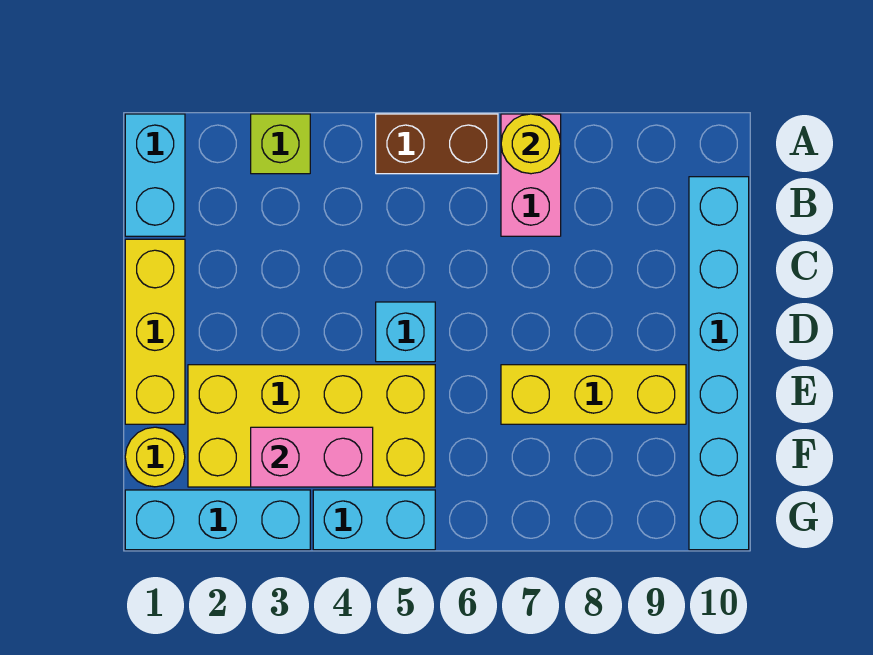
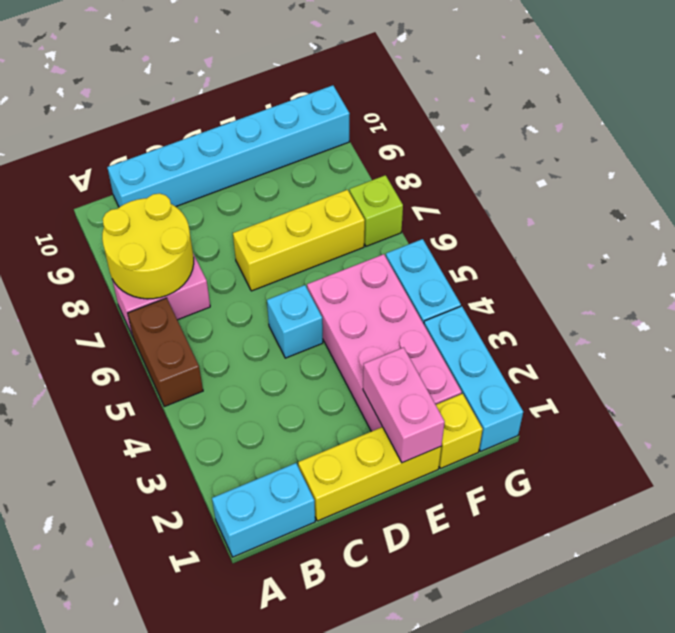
lime 1x1 brick [251,114,310,174] -> lime 1x1 brick moved to [349,175,403,246]
yellow 1x1 round brick [501,114,561,174] -> yellow 2x2 round brick [102,193,194,299]
yellow 2x4 brick [188,365,435,487] -> pink 2x4 brick [307,254,462,431]
yellow 1x3 brick [501,365,686,424] -> yellow 1x3 brick turned to [233,190,365,291]
yellow 1x1 round brick [125,427,185,487] -> yellow 1x1 brick [436,394,483,469]
pink 1x2 brick [251,427,373,487] -> pink 1x2 brick moved to [363,347,445,463]

